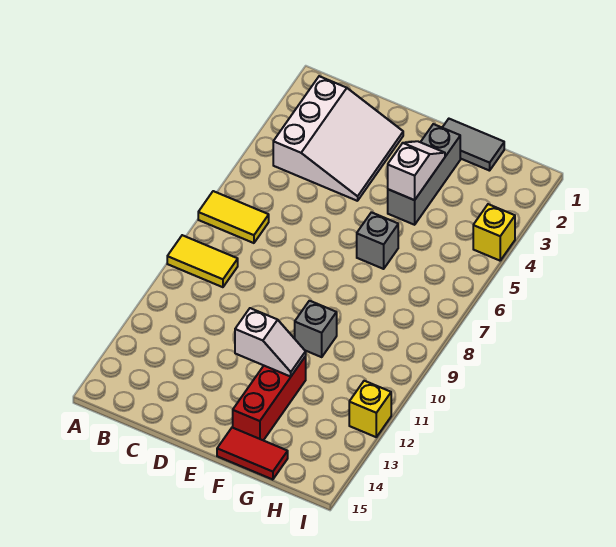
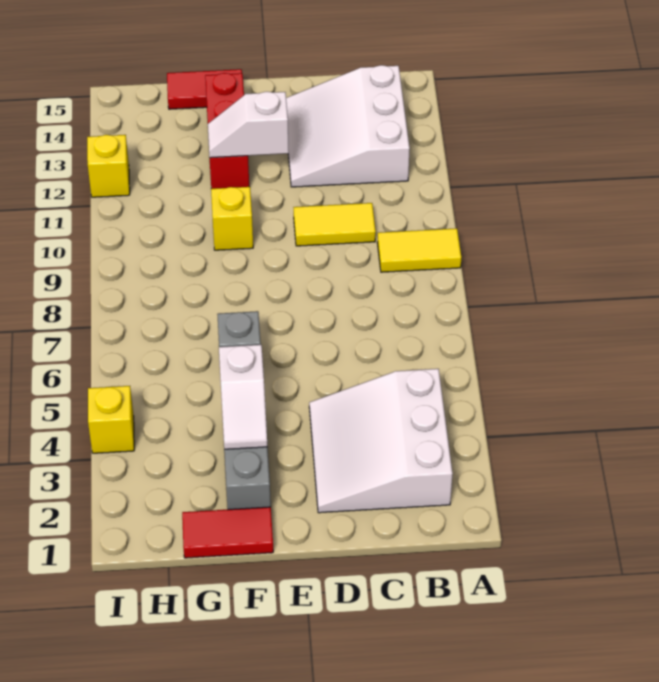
yellow 1x2 tile [198,191,269,243] -> yellow 1x2 tile moved to [294,203,376,246]
none -> white 3x3 slope [286,65,410,187]
grey 1x2 tile [442,119,504,171] -> red 1x2 tile [182,507,273,558]
grey 1x1 brick [295,301,337,357] -> yellow 1x1 brick [211,187,253,250]

